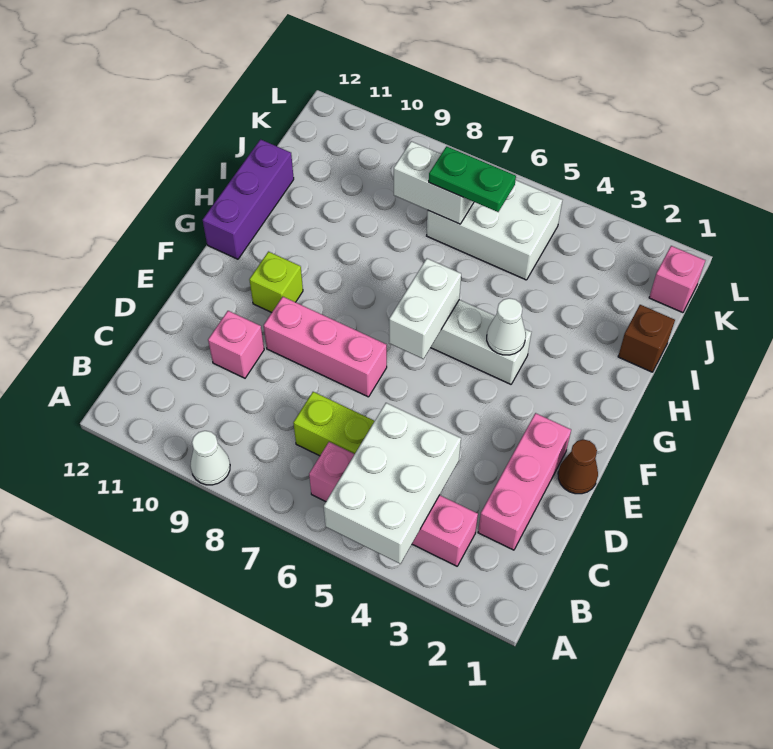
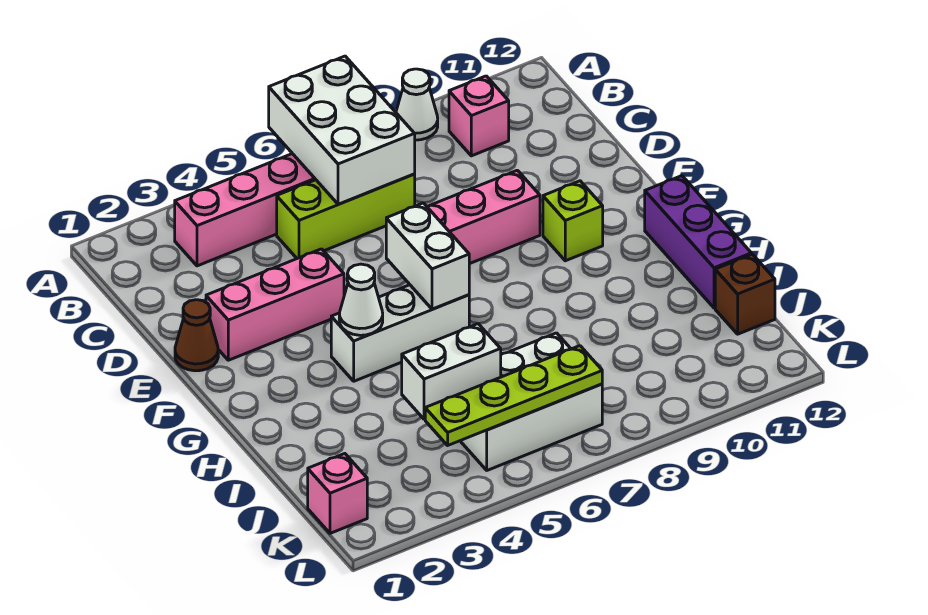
white 2x3 brick [324,403,461,564] -> white 2x3 brick moved to [269,56,415,204]
pink 1x3 brick [478,413,571,550] -> pink 1x3 brick turned to [206,249,344,360]
pink 1x1 brick [208,311,264,378] -> pink 1x1 brick moved to [449,76,509,156]
brown 1x1 brick [618,305,675,372] -> brown 1x1 brick moved to [715,254,775,334]
green 1x2 plate [429,146,516,212] -> none
white 1x2 brick [394,141,474,224] -> white 1x2 brick moved to [402,324,501,419]
none -> lime 1x4 plate [425,346,602,445]

